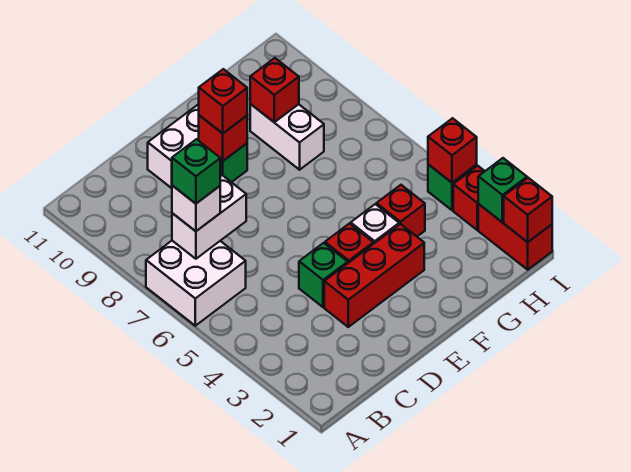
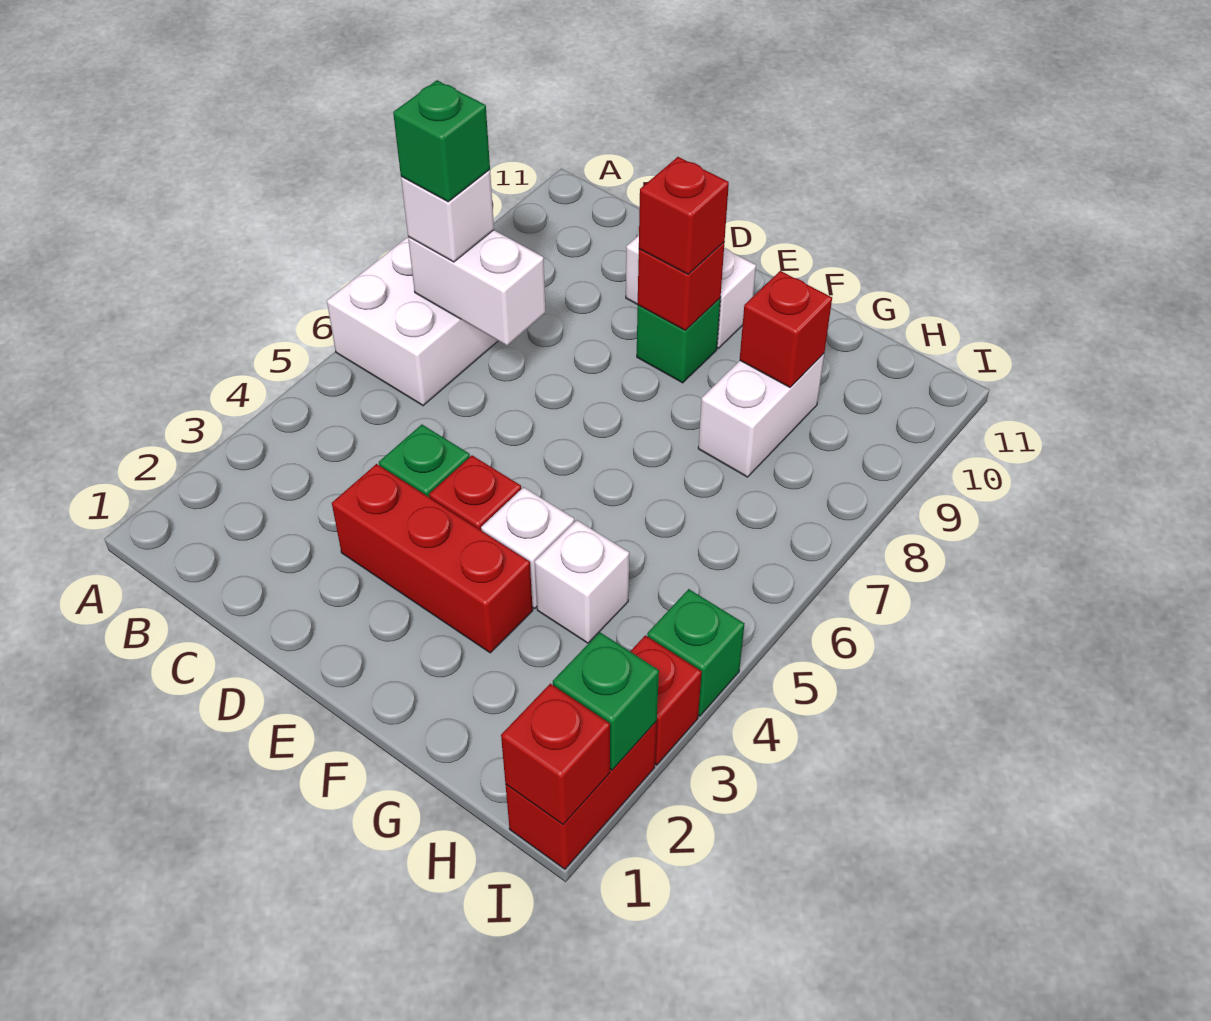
red 1x1 brick [376,185,425,236] -> white 1x1 brick [535,520,629,643]
red 1x1 brick [428,118,477,183] -> none

